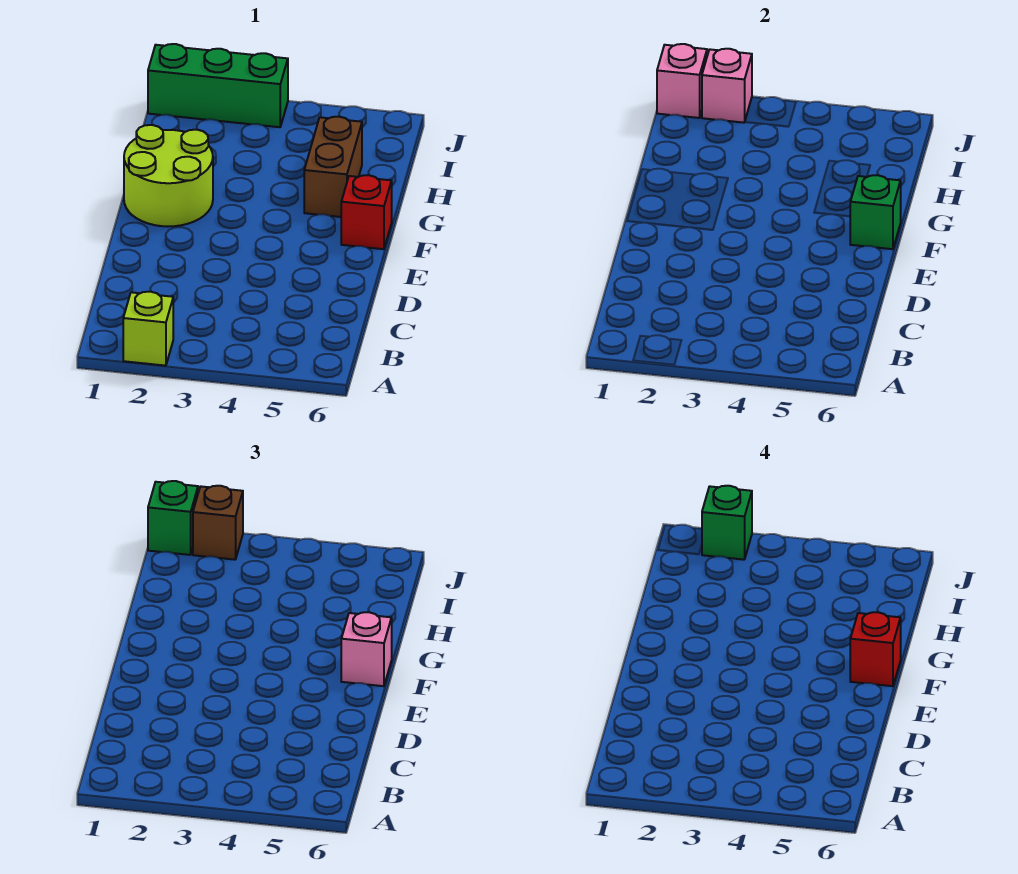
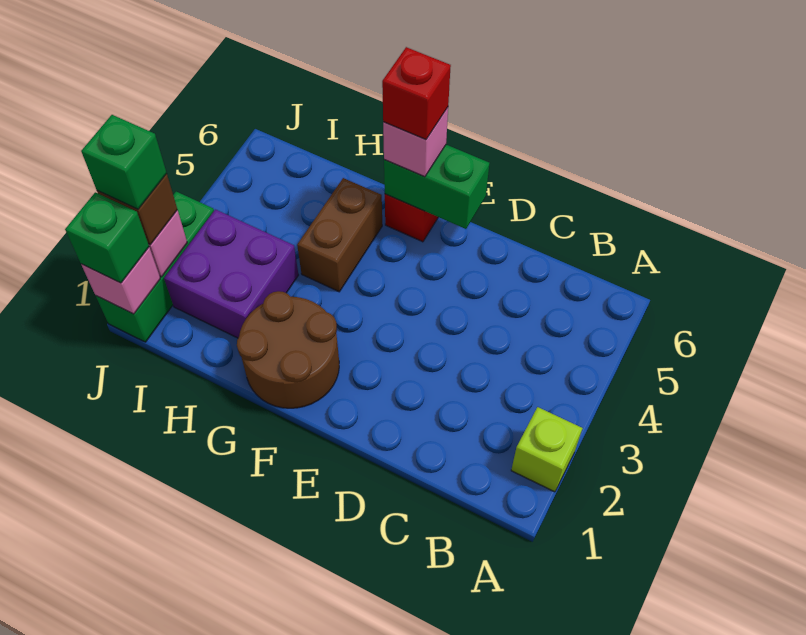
lime 2x2 round brick [124,125,213,226] -> brown 2x2 round brick [237,291,339,408]
green 1x1 brick [850,175,901,249] -> green 1x2 brick [384,145,489,229]
brown 1x2 brick [304,117,362,217] -> brown 1x2 brick turned to [297,178,382,292]
none -> purple 2x2 brick [164,209,298,338]

